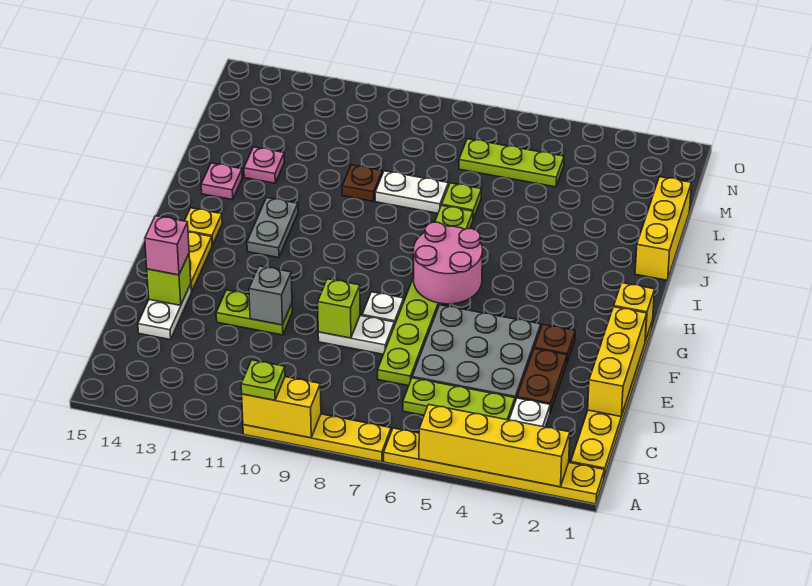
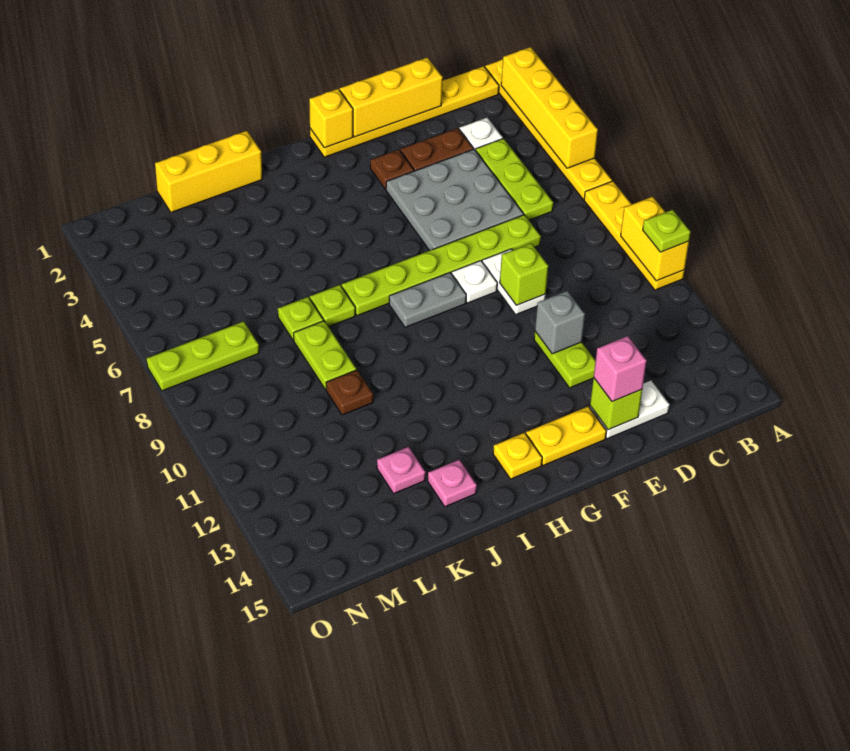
pink 2x2 round brick [414,222,483,304] -> none
grey 1x2 plate [247,198,298,258] -> grey 1x2 plate moved to [389,273,466,327]
white 1x2 plate [375,171,448,213] -> lime 1x2 plate [294,321,356,390]
lime 1x3 plate [459,139,564,187] -> lime 1x3 plate turned to [147,321,259,391]

